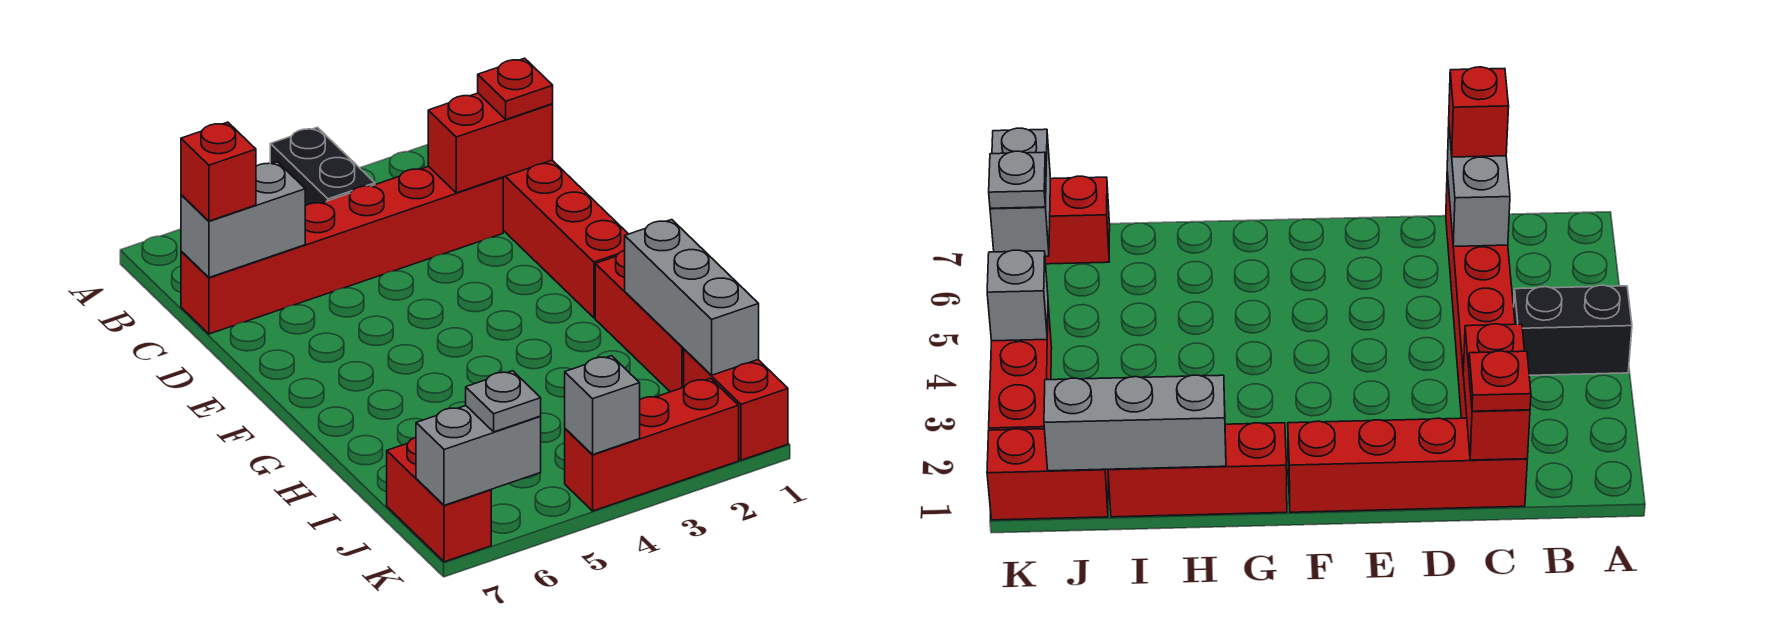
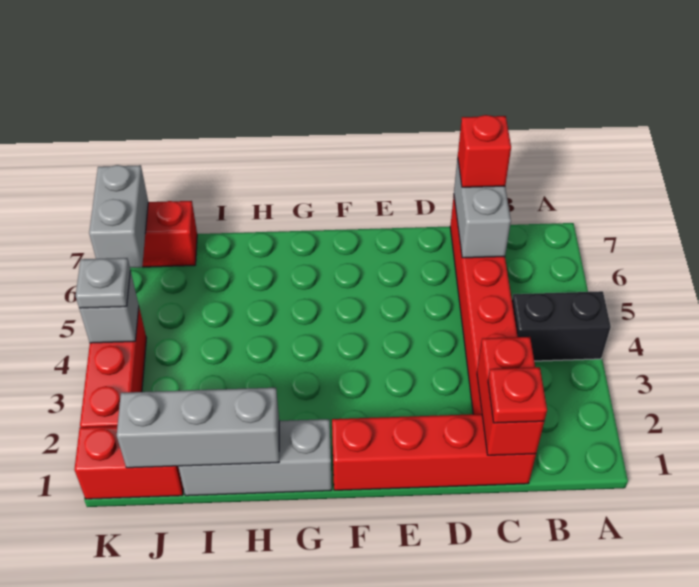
red 1x3 brick [595,250,684,392] -> grey 1x3 brick [178,419,332,496]
grey 1x1 plate [466,371,541,432] -> grey 1x1 plate moved to [76,258,130,308]

